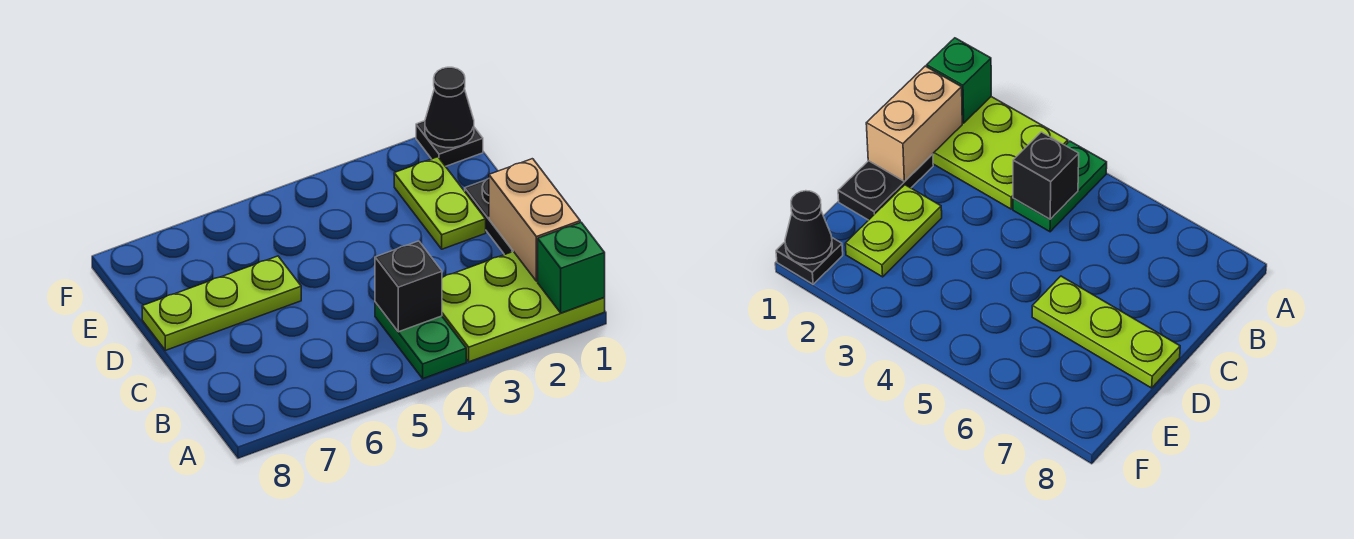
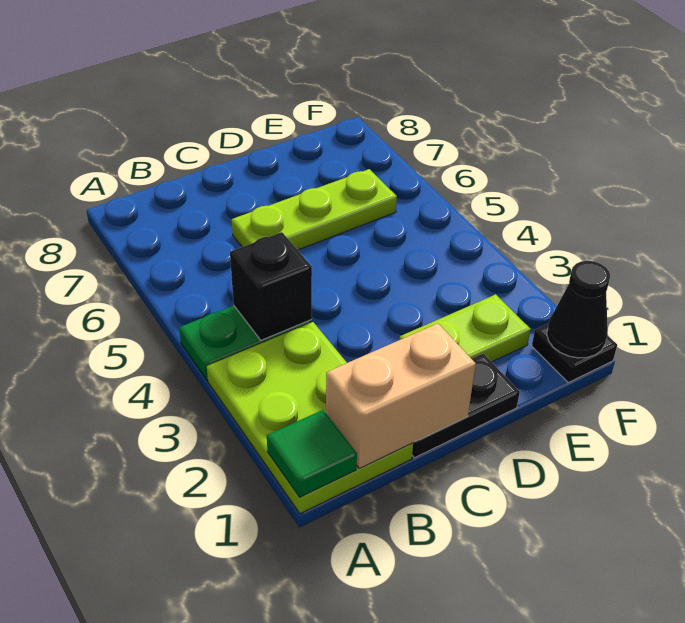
green 1x1 brick [538,222,605,313] -> green 1x1 tile [267,410,357,497]
lime 1x3 plate [142,256,301,350] -> lime 1x3 plate turned to [232,169,397,250]

